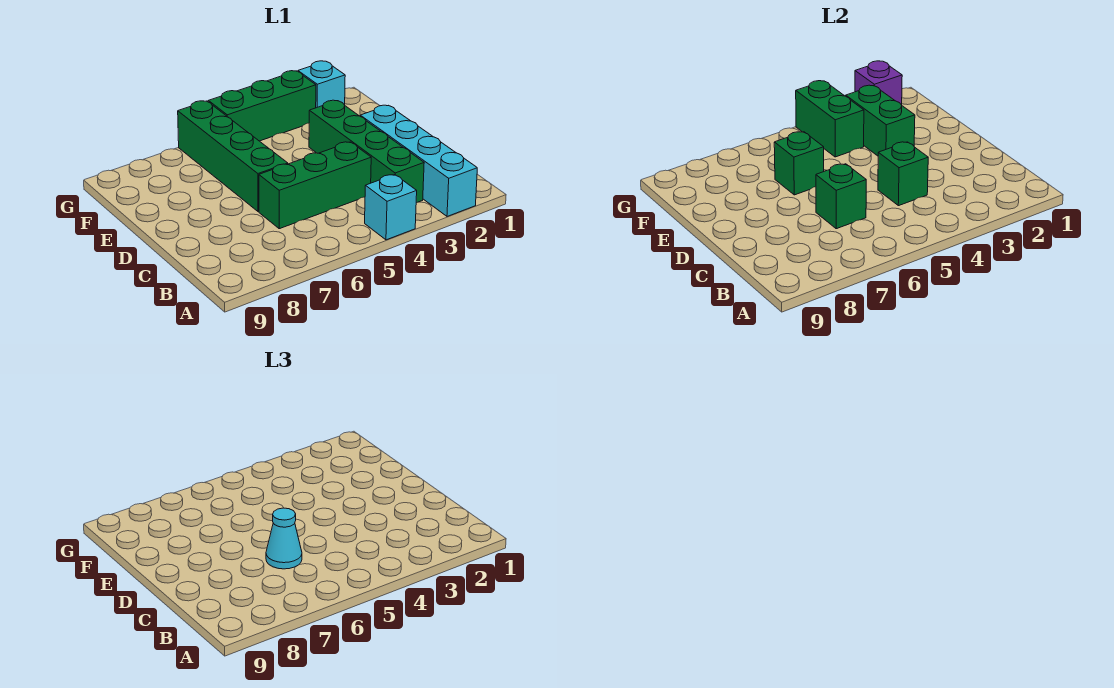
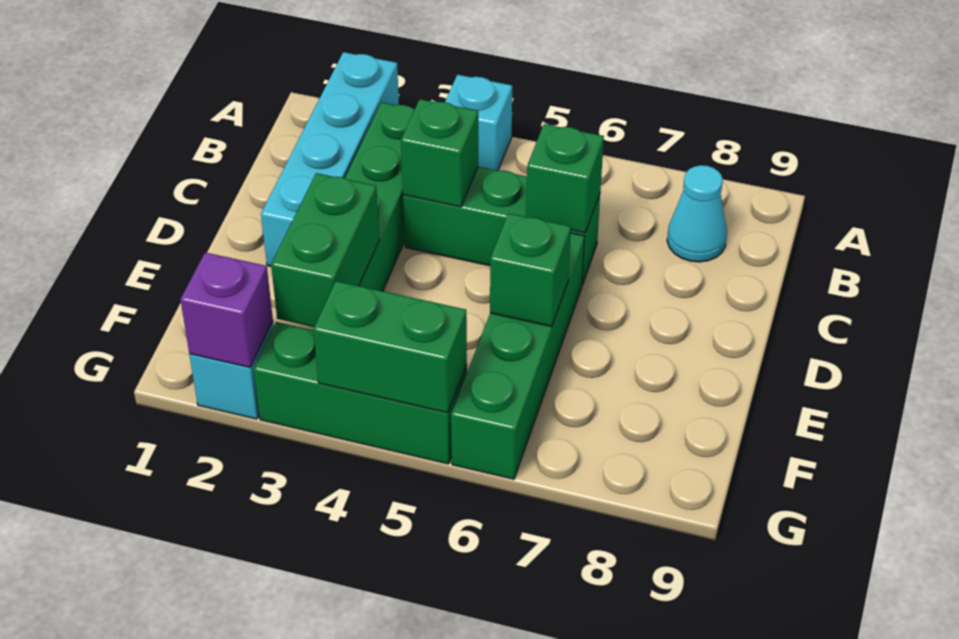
cyan 1x1 cone [266,508,302,569] -> cyan 1x1 cone moved to [667,165,727,262]
green 1x2 brick [796,81,864,157] -> green 1x2 brick turned to [314,281,467,413]

